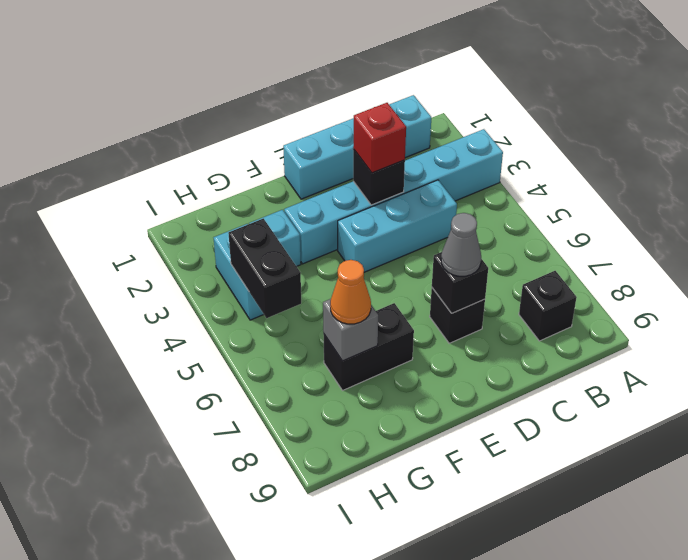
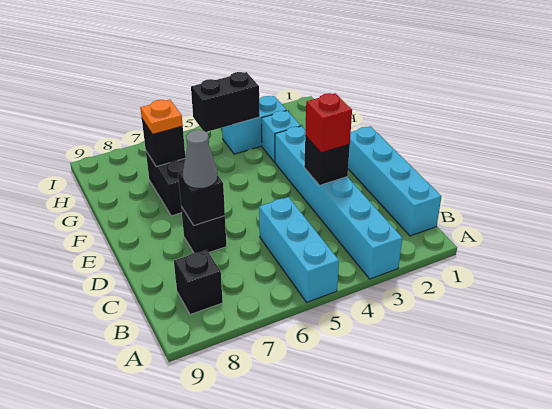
cyan 1x3 brick [338,180,457,272] -> cyan 1x3 brick moved to [259,197,339,302]
grey 1x1 brick [323,299,378,361] -> black 1x1 brick [142,119,185,167]
orange 1x1 cone [330,260,371,324] -> orange 1x1 plate [140,100,183,134]

